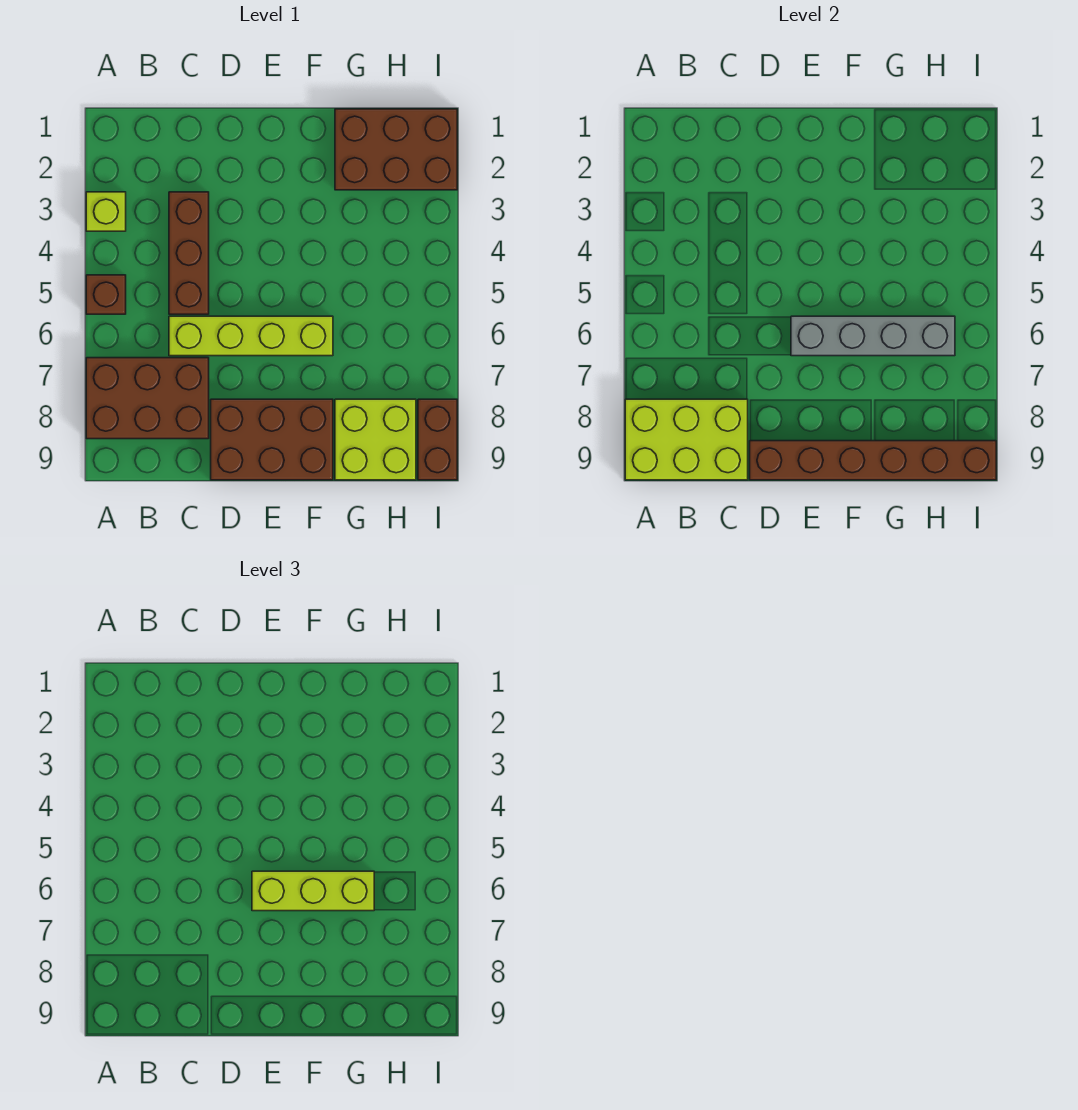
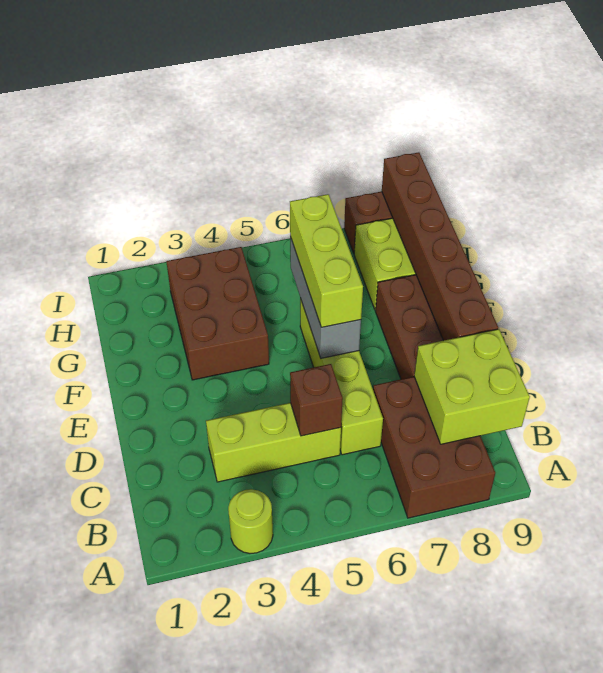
lime 1x1 brick [86,192,126,231] -> lime 1x1 round brick [228,489,273,553]
brown 1x1 brick [86,275,126,314] -> brown 1x1 brick moved to [290,364,343,436]
lime 2x3 brick [625,399,748,480] -> lime 2x2 brick [414,329,530,444]
brown 1x3 brick [169,192,209,314] -> lime 1x3 brick [206,403,341,482]
grey 1x4 brick [791,316,955,356] -> grey 1x3 brick [290,237,361,358]
brown 2x3 brick [335,109,457,190] -> brown 2x3 brick moved to [166,247,269,380]

